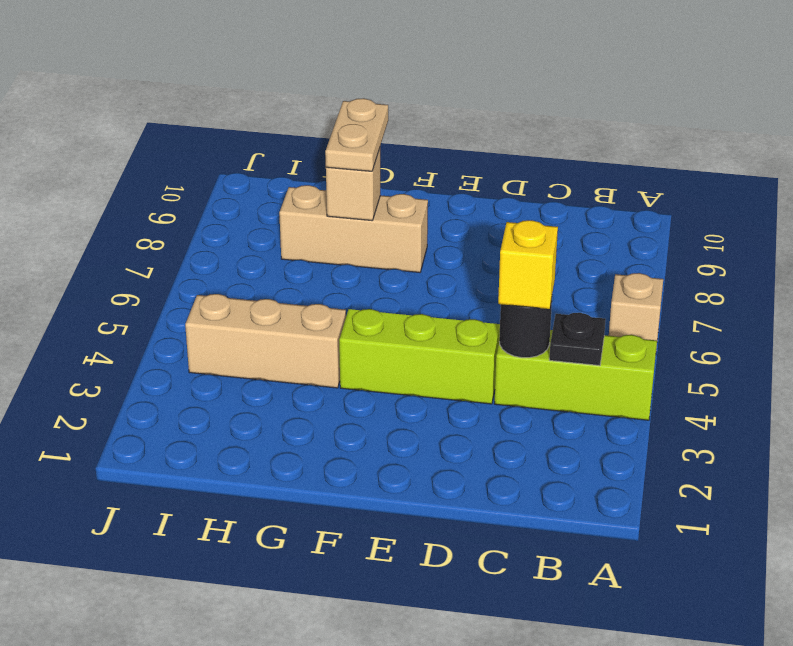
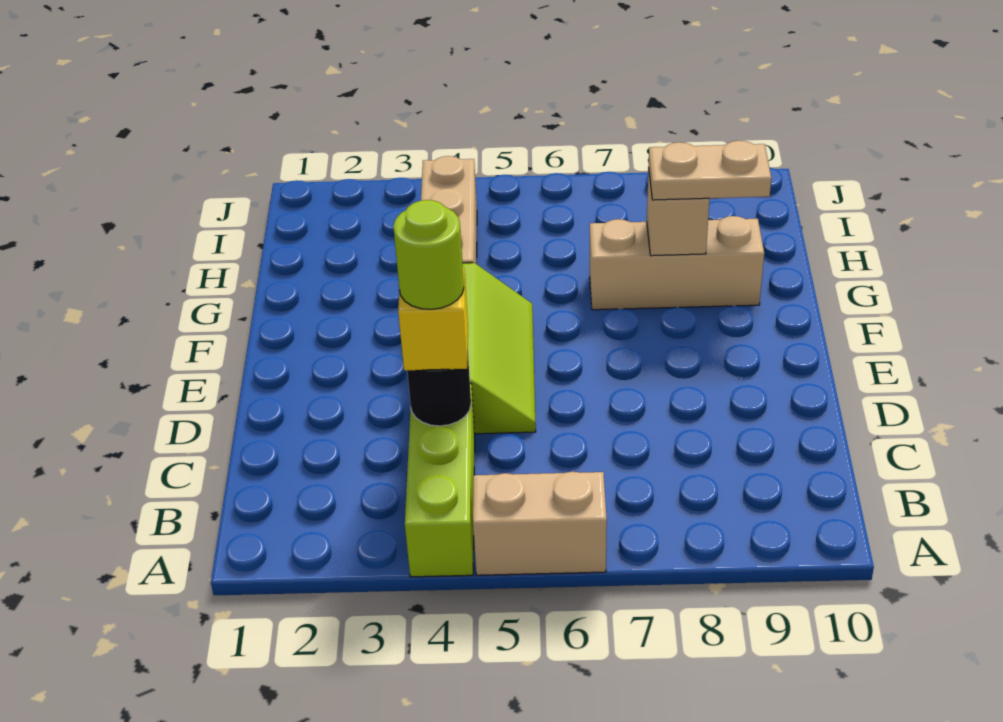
tan 1x1 brick [609,273,663,348] -> tan 1x2 brick [473,472,607,575]
black 1x1 plate [549,313,606,366] -> none
none -> lime 1x1 round brick [393,200,464,309]
tan 1x3 brick [279,185,428,272] -> tan 1x3 brick turned to [590,216,764,310]

